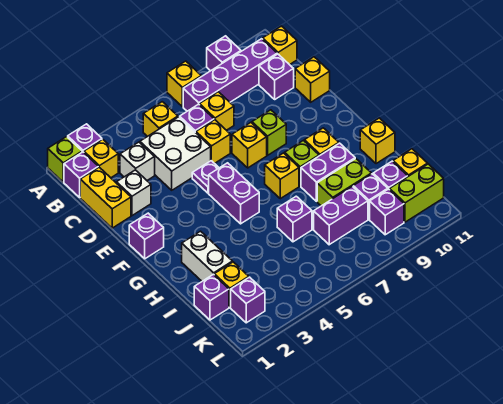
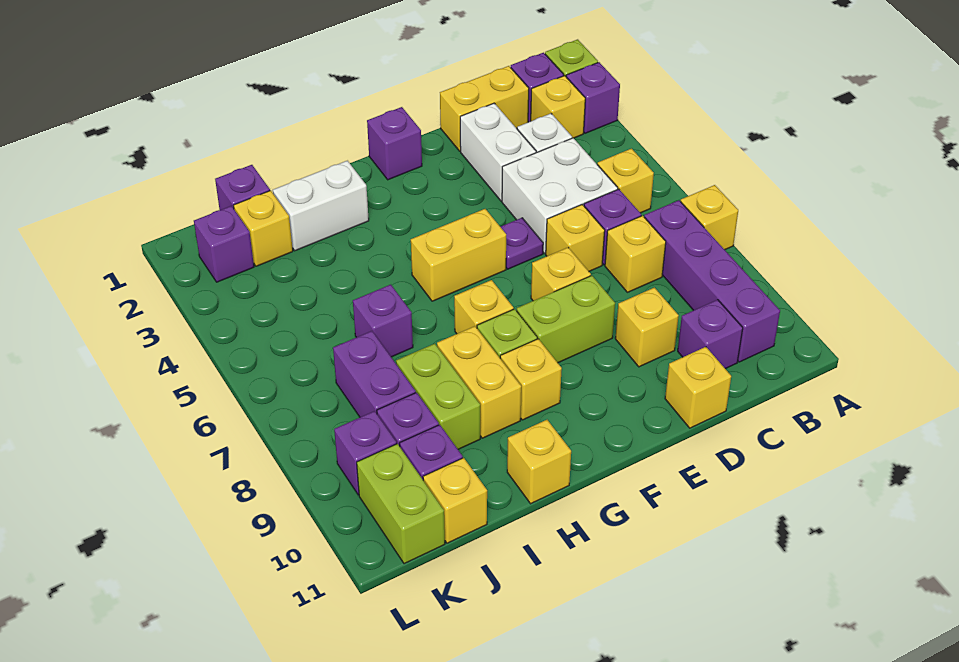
purple 1x1 brick [207,36,241,71] -> none
yellow 1x1 brick [263,26,297,65] -> yellow 1x1 brick moved to [615,288,679,367]
white 1x1 brick [117,170,151,216] -> white 1x2 brick [460,103,536,201]
lime 1x1 brick [252,110,286,155] -> lime 1x2 brick [517,276,615,363]
purple 1x2 brick [209,163,259,224] -> yellow 1x2 brick [411,209,506,301]
purple 1x2 brick [301,143,355,201] -> yellow 1x2 brick [437,326,521,438]

